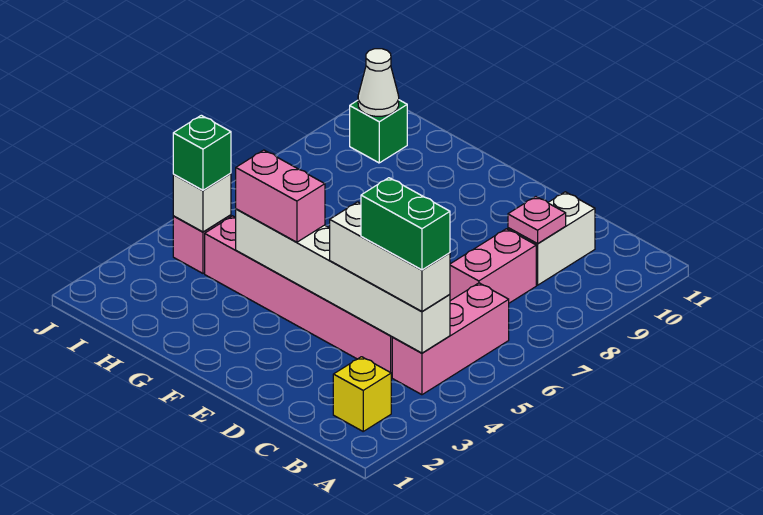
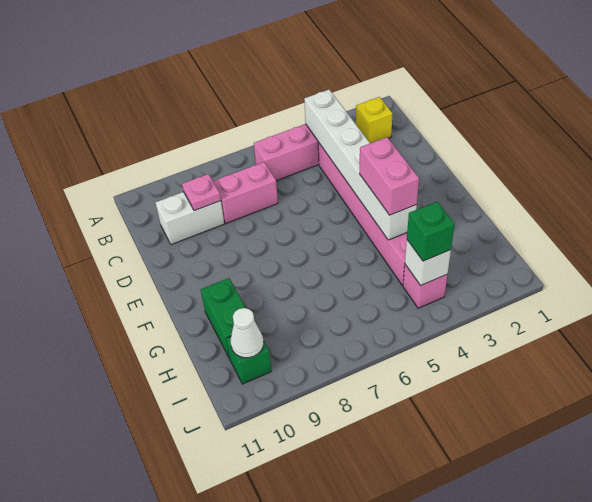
white 1x3 brick [330,202,450,312] -> none
green 1x2 brick [361,178,450,270] -> green 1x2 brick moved to [201,278,245,357]

